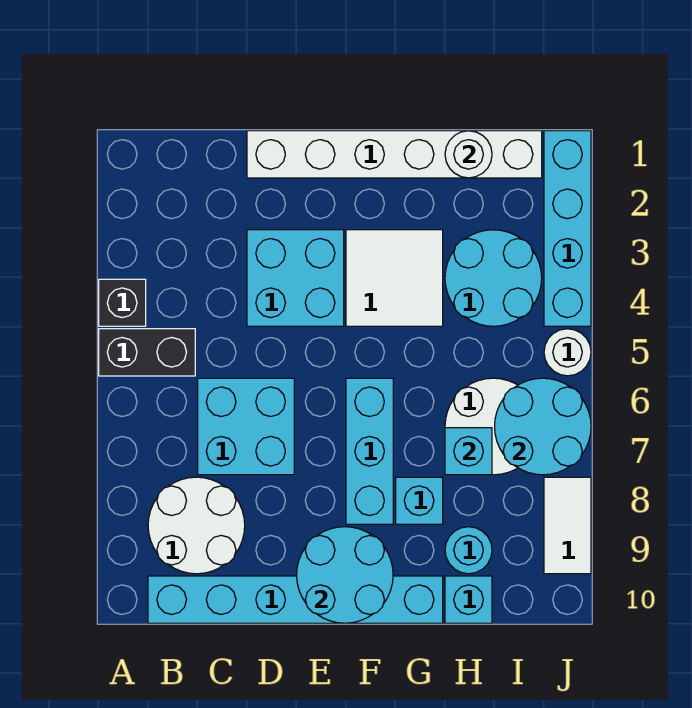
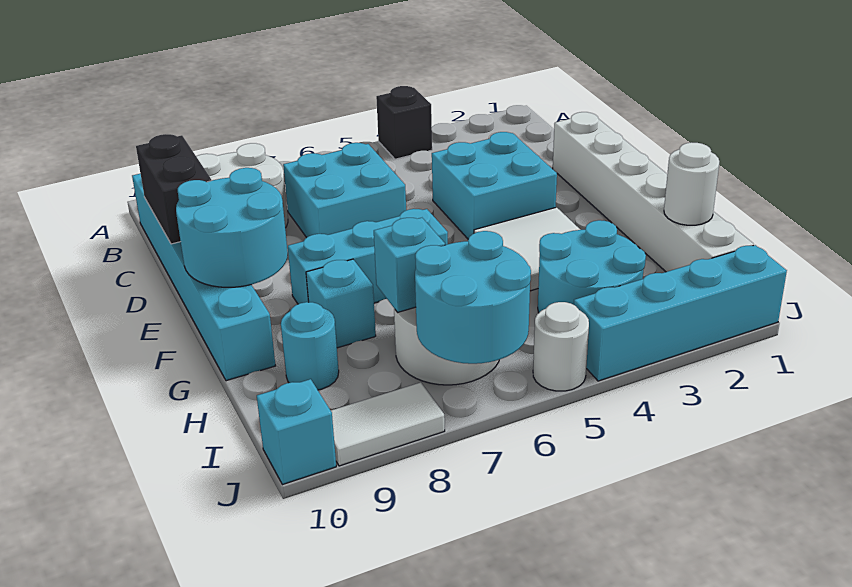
black 1x2 brick [99,329,195,376] -> black 1x2 brick moved to [136,134,212,244]
cyan 1x1 brick [445,576,492,623] -> cyan 1x1 brick moved to [257,379,336,485]

